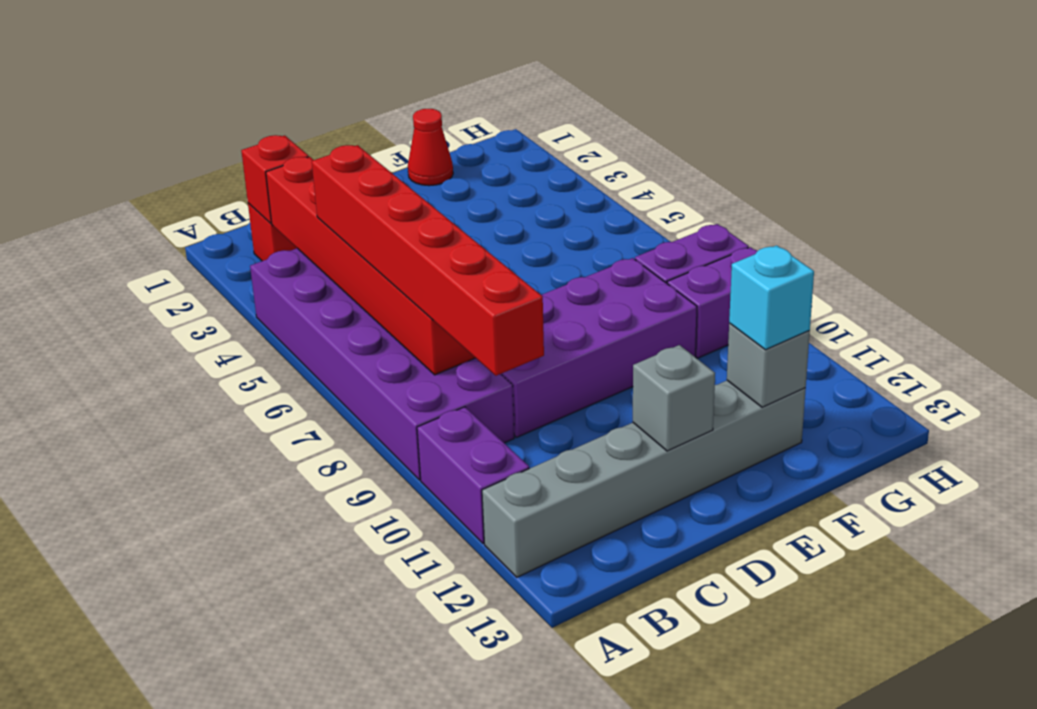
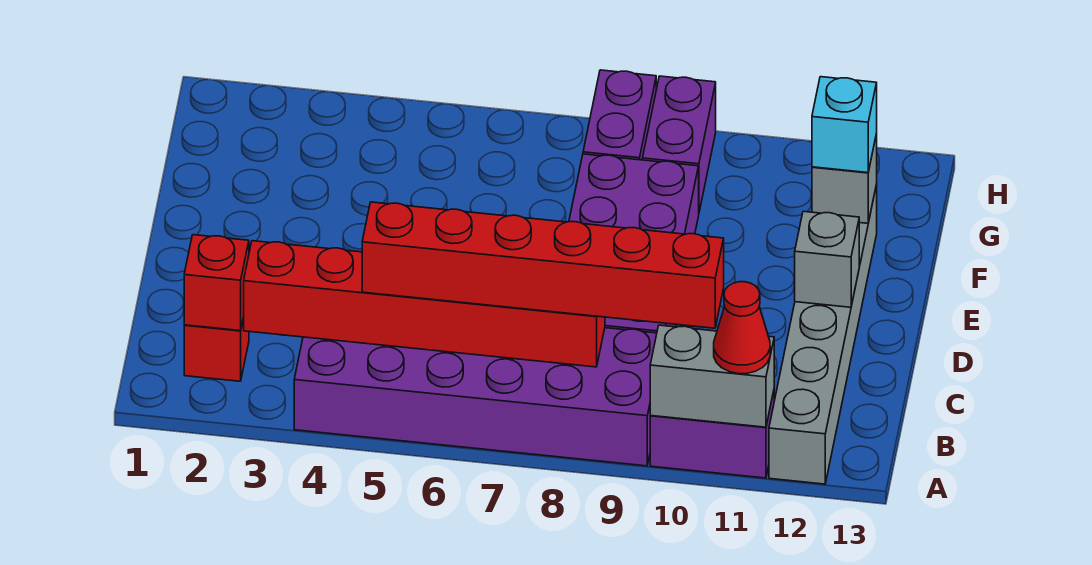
none -> grey 1x2 brick [650,325,774,427]
red 1x1 cone [408,109,453,186] -> red 1x1 cone moved to [714,282,770,374]

